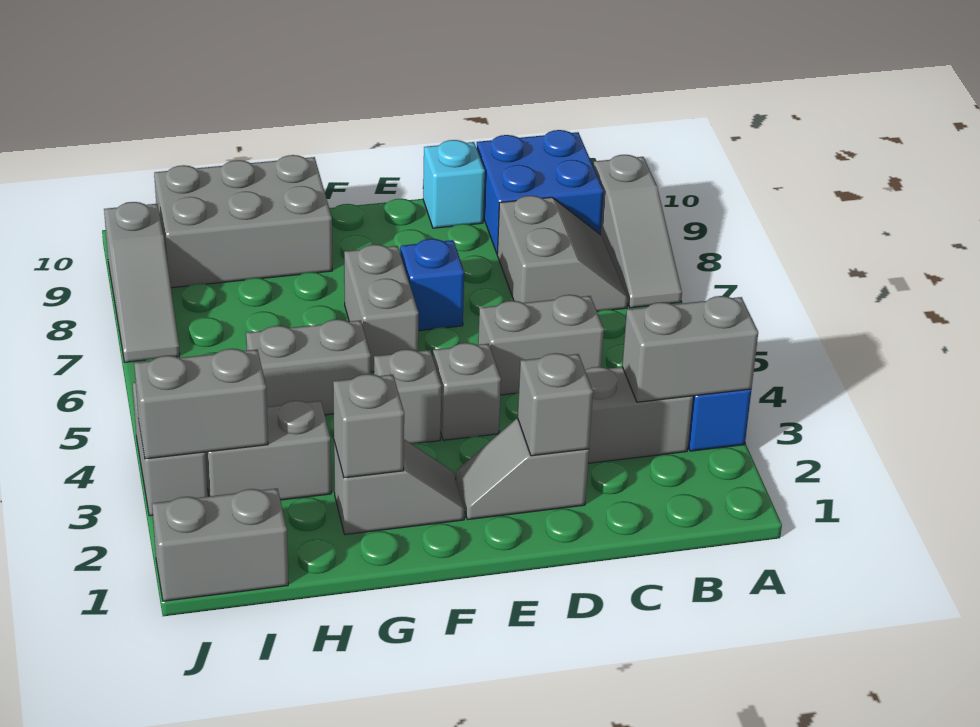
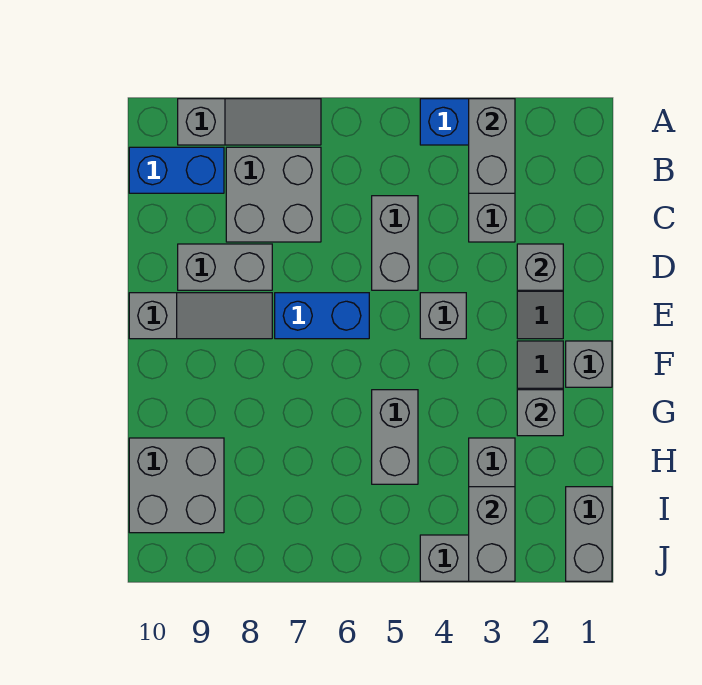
grey 2x2 slope [497,196,628,311] -> grey 2x2 brick [226,147,321,242]
blue 2x2 brick [476,130,604,254] -> blue 1x2 brick [129,147,224,193]
cyan 1x1 brick [423,140,485,228] -> none
blue 1x1 brick [400,239,464,331] -> blue 1x2 brick [275,293,369,339]
grey 1x1 brick [374,349,441,444] -> grey 1x1 brick moved to [566,341,612,387]
grey 1x2 brick [344,244,419,372] -> grey 1x2 brick moved to [178,244,272,290]
grey 2x3 brick [154,155,333,288] -> grey 2x2 brick [129,438,224,533]
grey 1x3 slope [104,202,180,362] -> grey 1x3 slope moved to [129,293,272,339]

